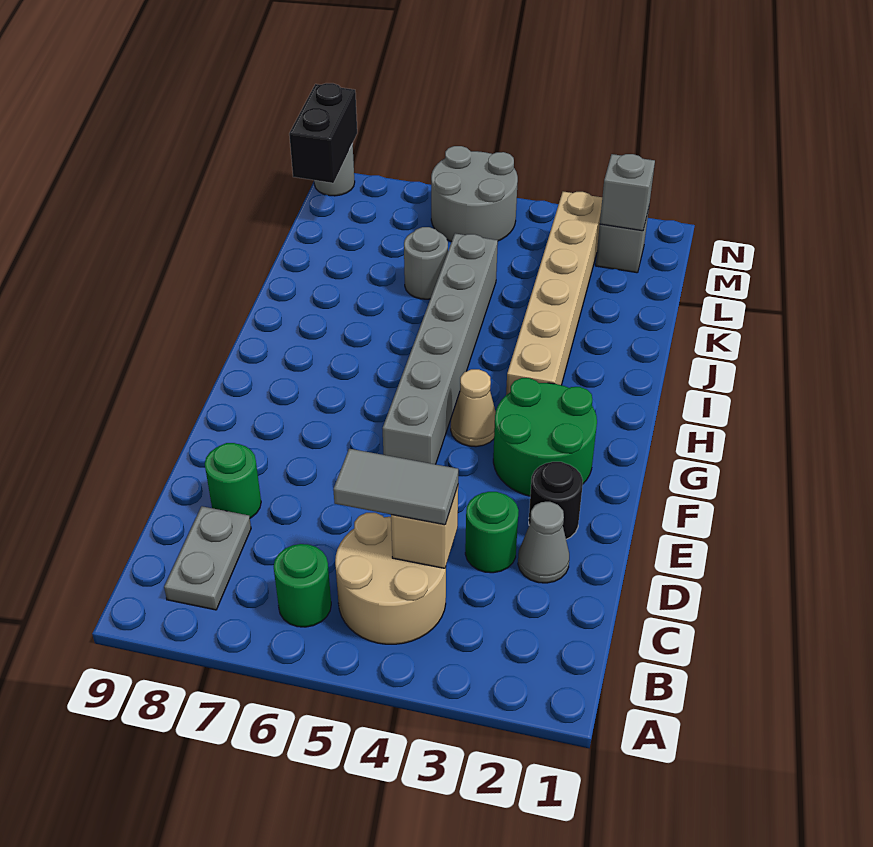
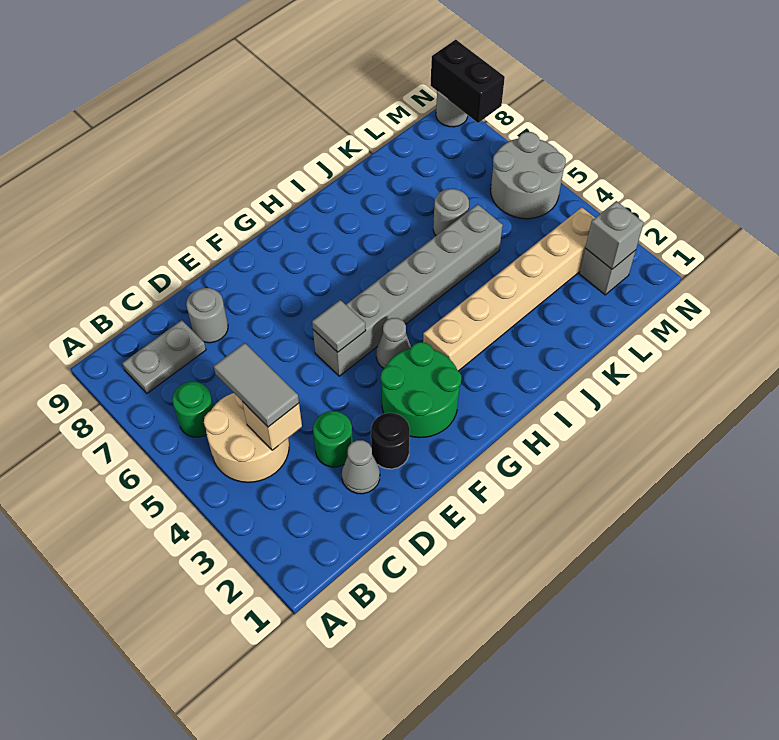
green 1x1 round brick [205,443,261,518] -> grey 1x1 round brick [186,288,228,343]
none -> grey 1x1 tile [312,300,366,352]
tan 1x1 cone [451,369,496,447] -> grey 1x1 cone [376,318,411,368]
black 1x2 brick [289,83,357,183] -> black 1x2 brick turned to [430,40,505,123]

